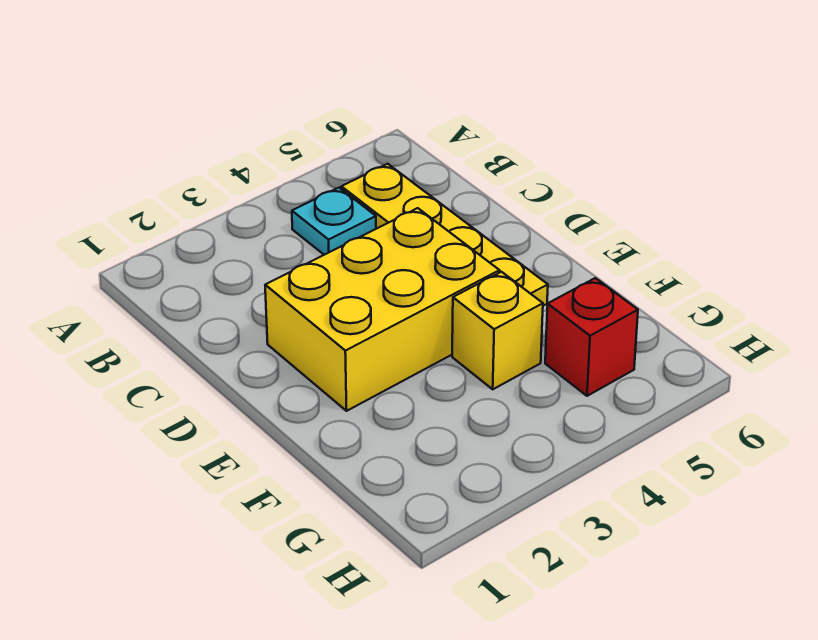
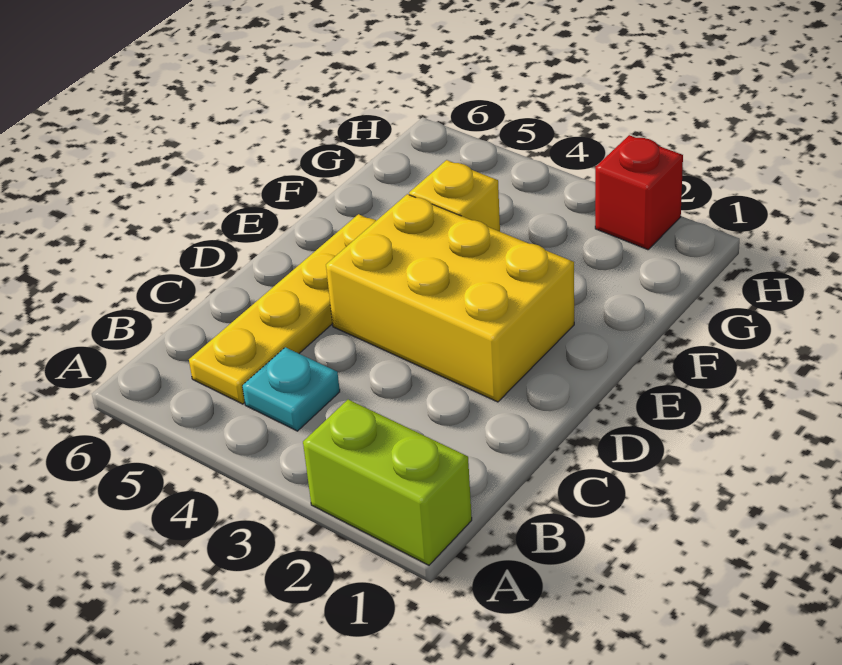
none -> lime 1x2 brick [303,400,472,565]
red 1x1 brick [545,278,638,396] -> red 1x1 brick moved to [595,135,683,250]

